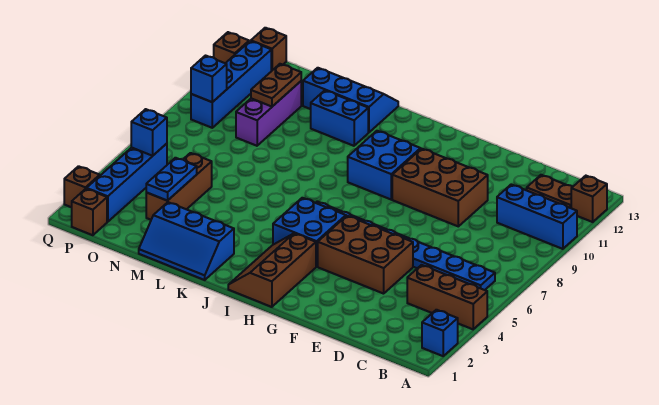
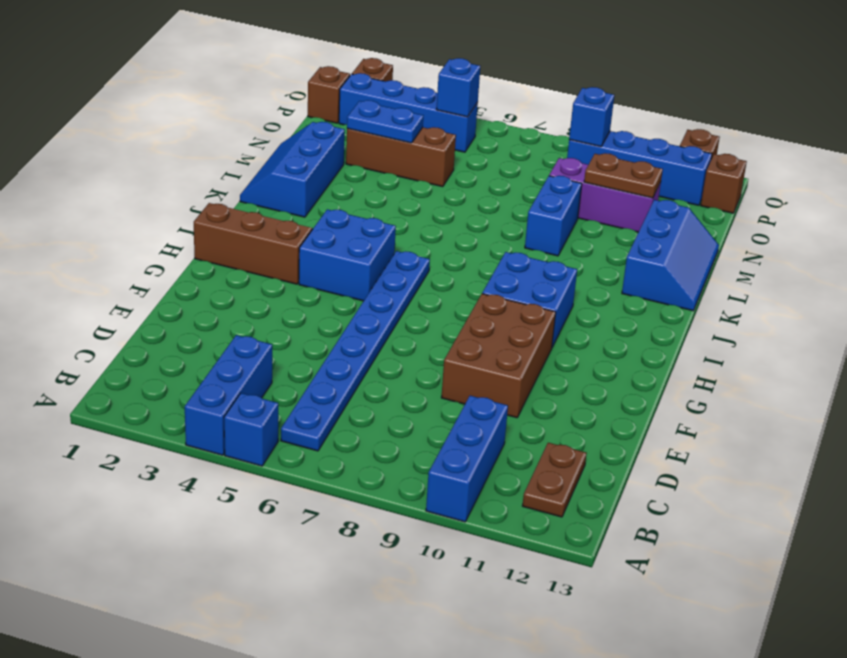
blue 1x1 brick [422,310,458,356] -> blue 1x1 brick moved to [224,393,278,466]
brown 1x3 brick [407,265,487,329] -> blue 1x3 brick [185,335,272,455]
brown 1x1 brick [571,176,607,222] -> none
brown 2x3 brick [318,216,413,294] -> none
blue 1x2 brick [311,90,368,146] -> blue 1x2 brick moved to [525,176,582,256]

